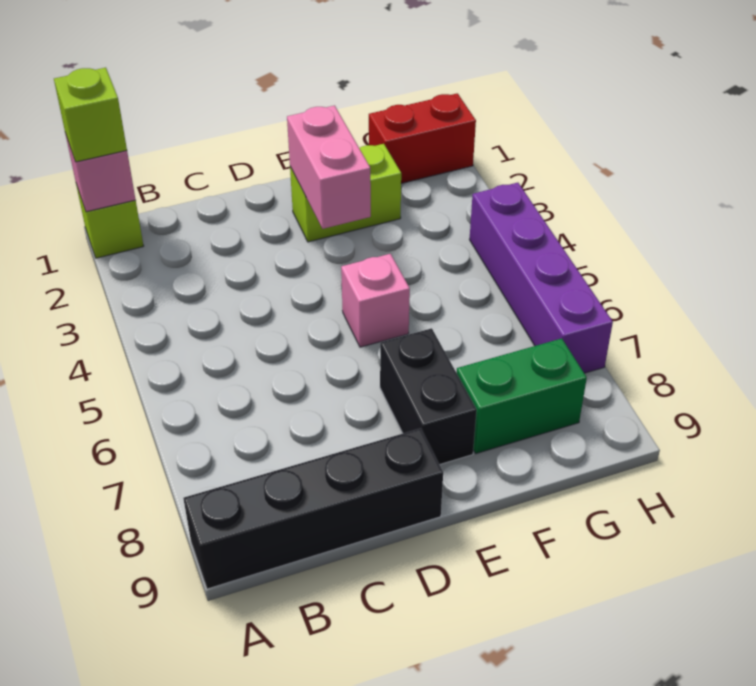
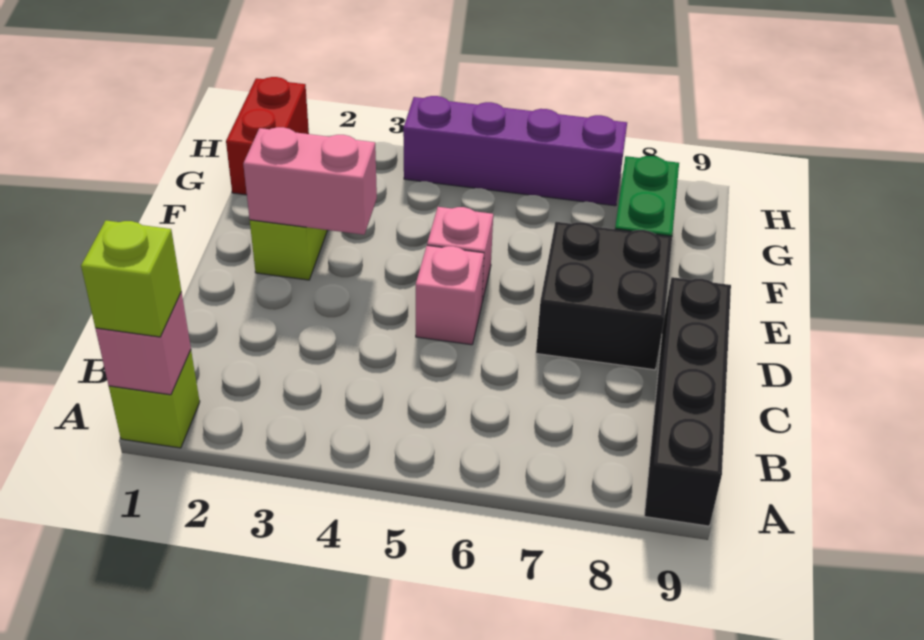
none -> pink 1x1 brick [416,245,484,345]
black 1x2 brick [380,328,477,465] -> black 2x2 brick [536,222,672,370]

